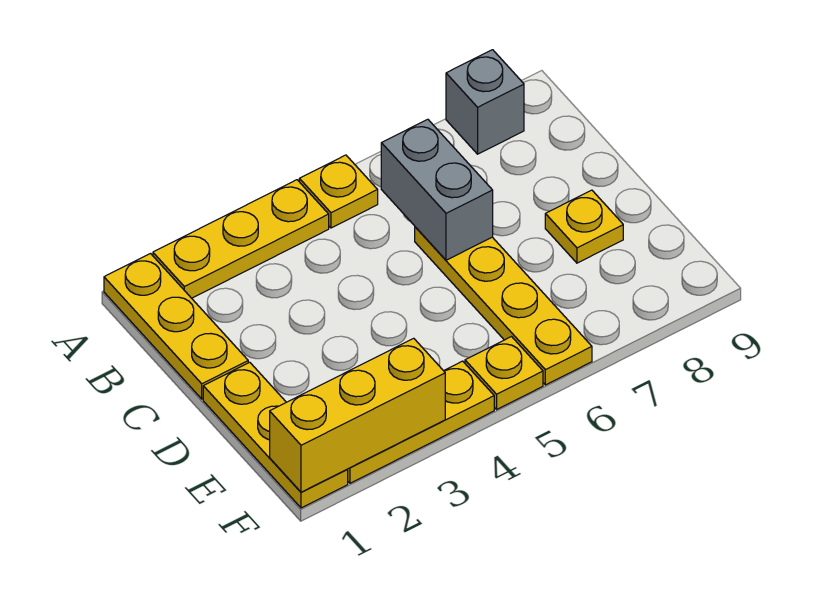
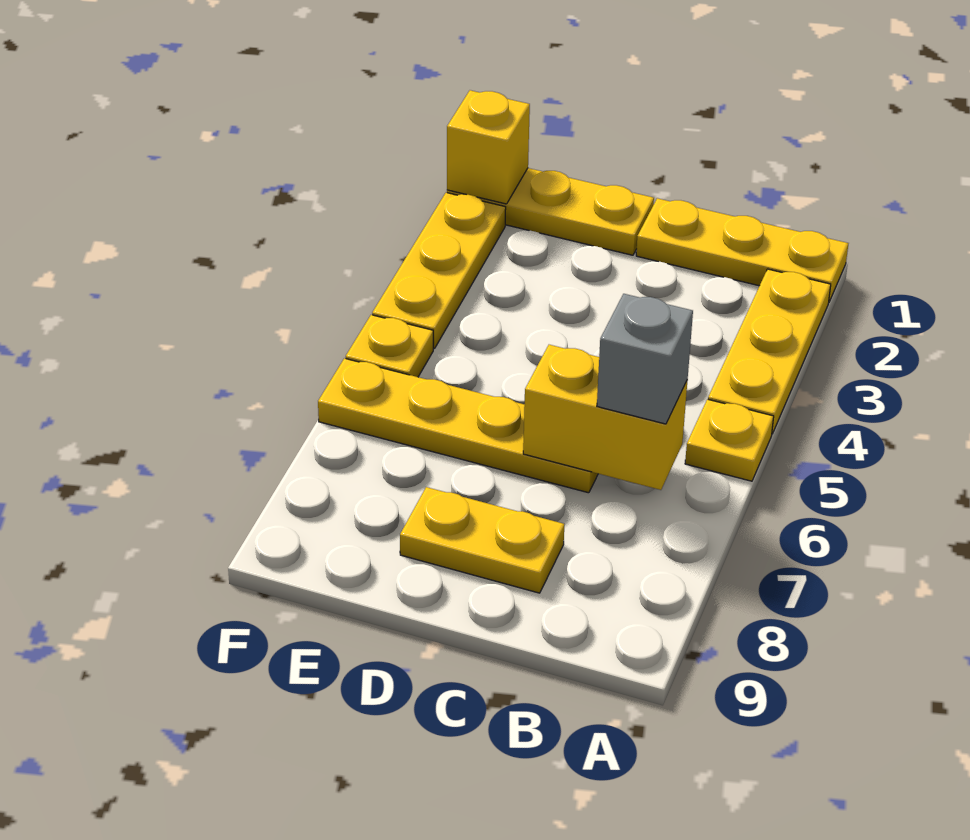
grey 1x1 brick [446,50,524,154] -> grey 1x1 brick moved to [597,294,693,424]
grey 1x2 brick [381,119,493,260] -> yellow 1x2 brick [523,345,688,490]
yellow 1x1 plate [545,190,623,263] -> yellow 1x2 plate [400,487,564,593]
yellow 1x3 brick [270,338,445,492] -> yellow 1x1 brick [447,90,530,204]

